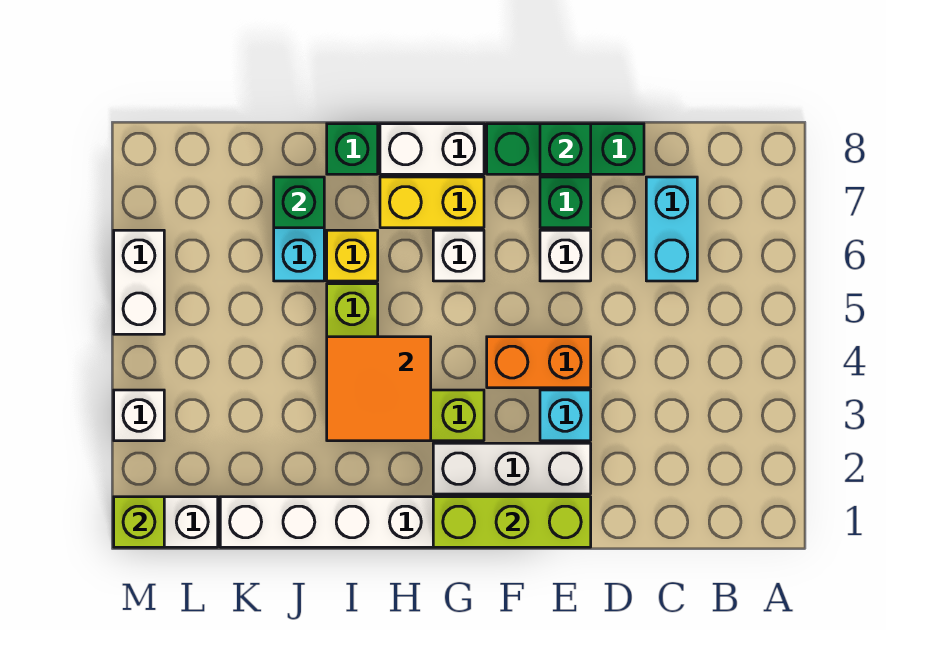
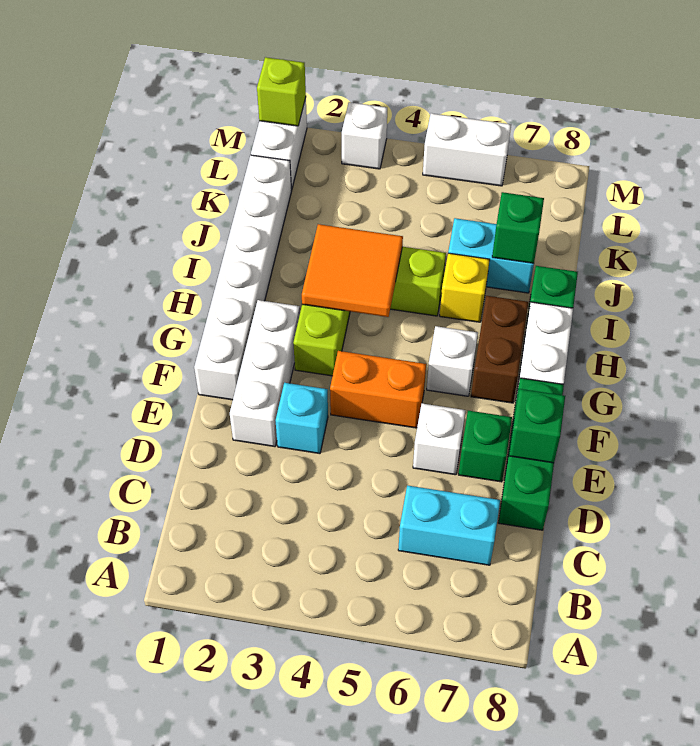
lime 1x3 brick [433,497,591,547] -> none
orange 1x2 brick [487,337,591,388] -> orange 1x2 brick turned to [330,351,426,428]
yellow 1x2 brick [380,177,484,228] -> brown 1x2 brick [471,296,528,403]

